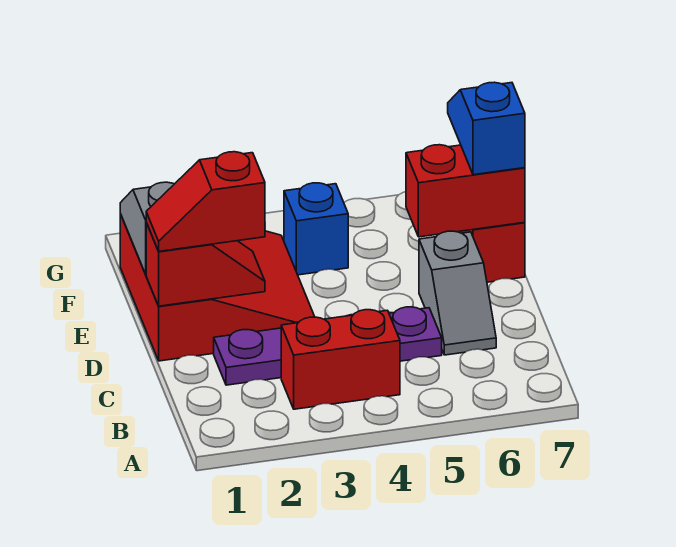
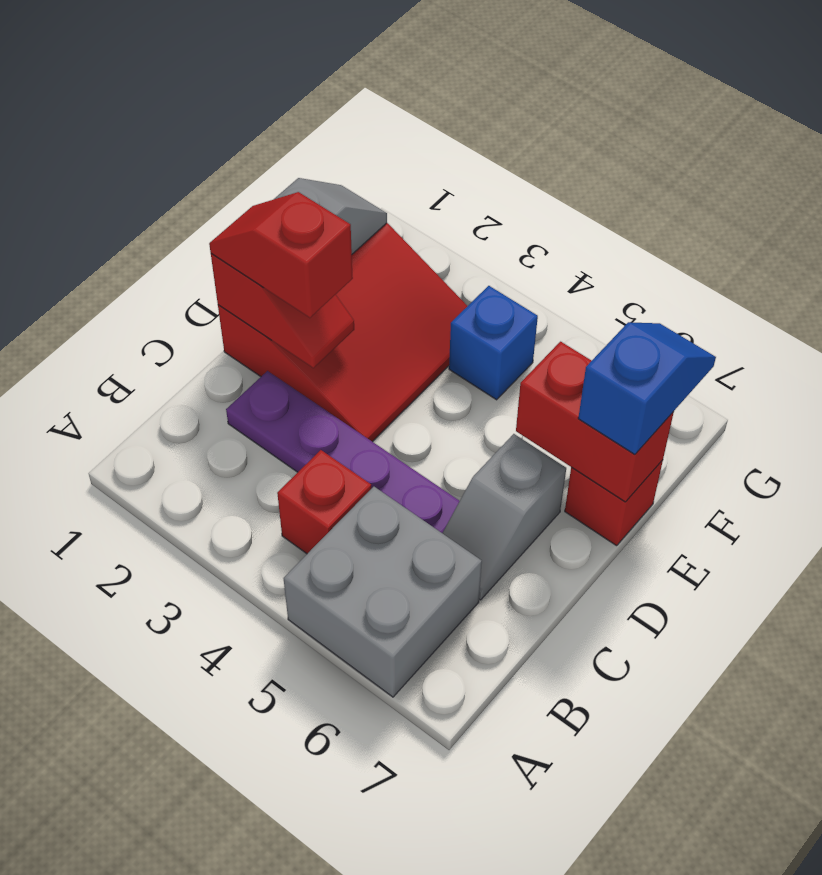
none -> grey 2x2 brick [284,487,482,697]
red 1x2 brick [281,310,400,409] -> red 1x1 brick [277,450,371,554]

